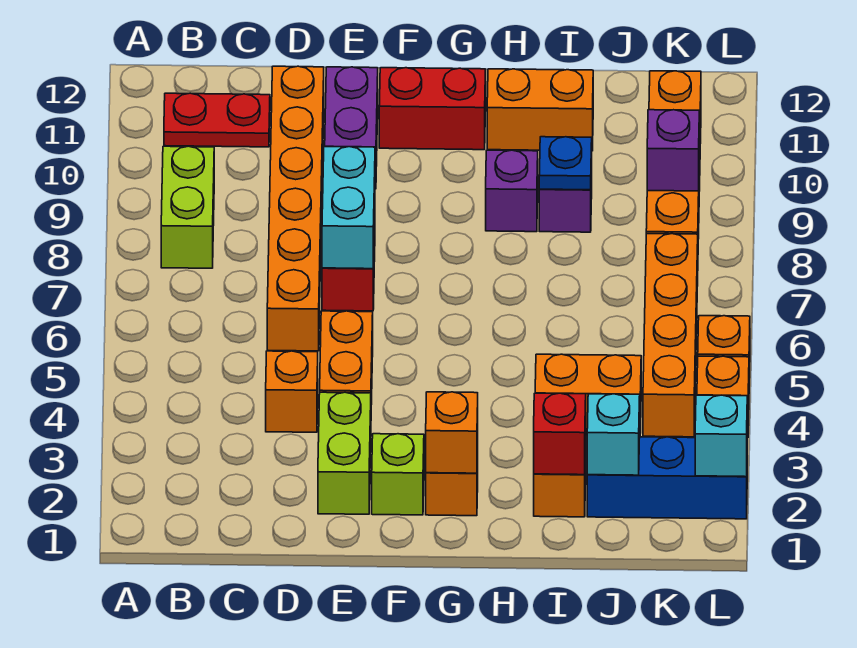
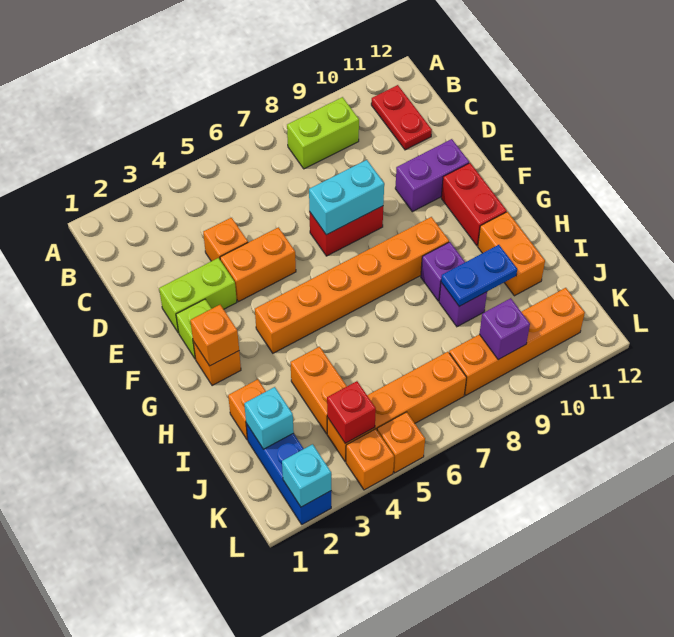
orange 1x6 brick [267,66,324,351] -> orange 1x6 brick moved to [255,217,449,353]
red 1x1 brick [534,393,586,475] -> red 1x1 brick moved to [327,381,376,443]
blue 1x1 plate [539,137,592,190] -> blue 1x2 plate [441,245,517,306]

